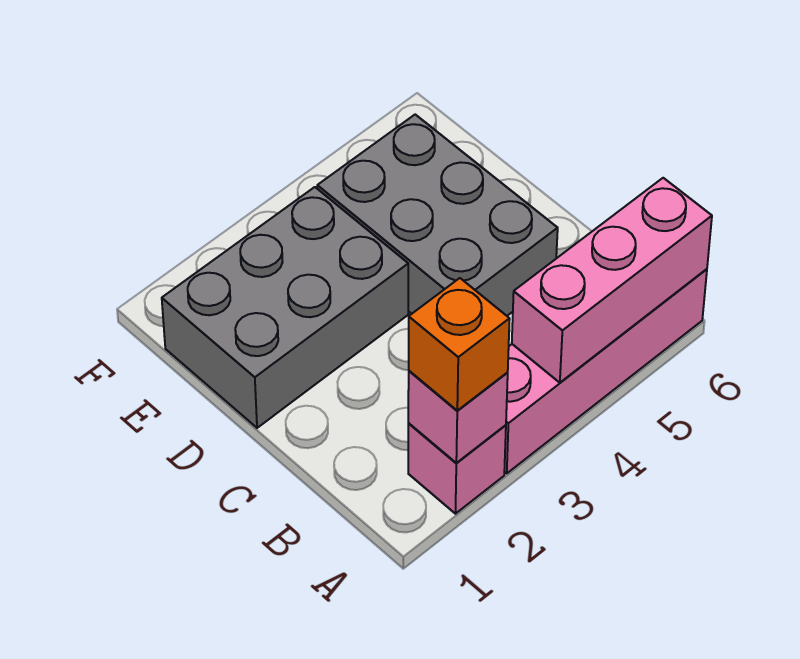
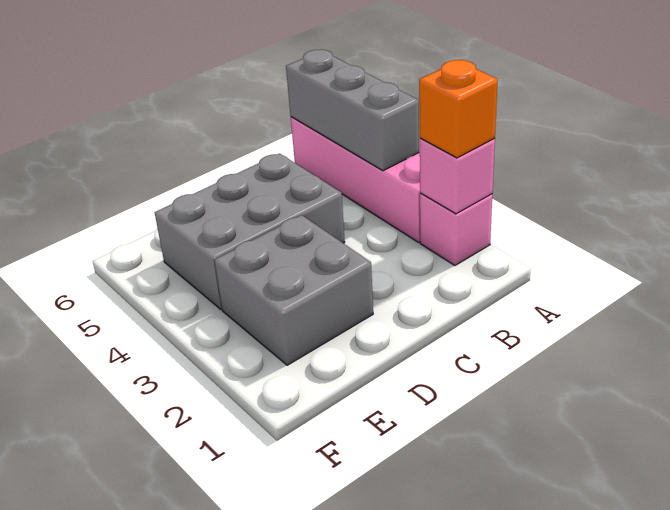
pink 1x3 brick [512,178,712,383] -> grey 1x3 brick [286,50,419,171]
grey 2x3 brick [162,187,408,428] -> grey 2x2 brick [214,215,373,365]

